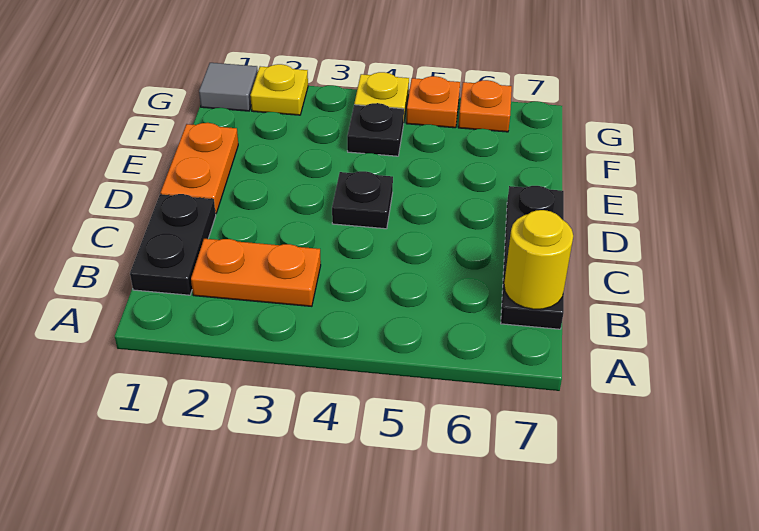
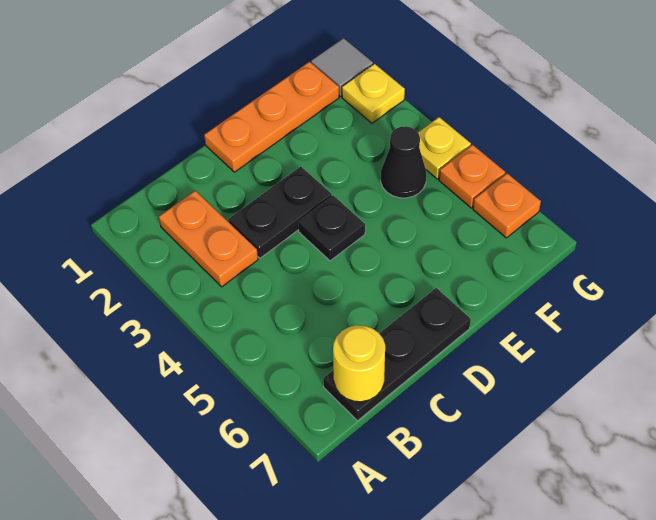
black 1x2 plate [130,194,216,295] -> black 1x2 plate moved to [228,167,332,258]
orange 1x2 plate [161,123,238,213] -> orange 1x3 plate [204,62,339,172]
black 1x1 plate [347,103,404,156] -> black 1x1 cone [381,126,426,198]

